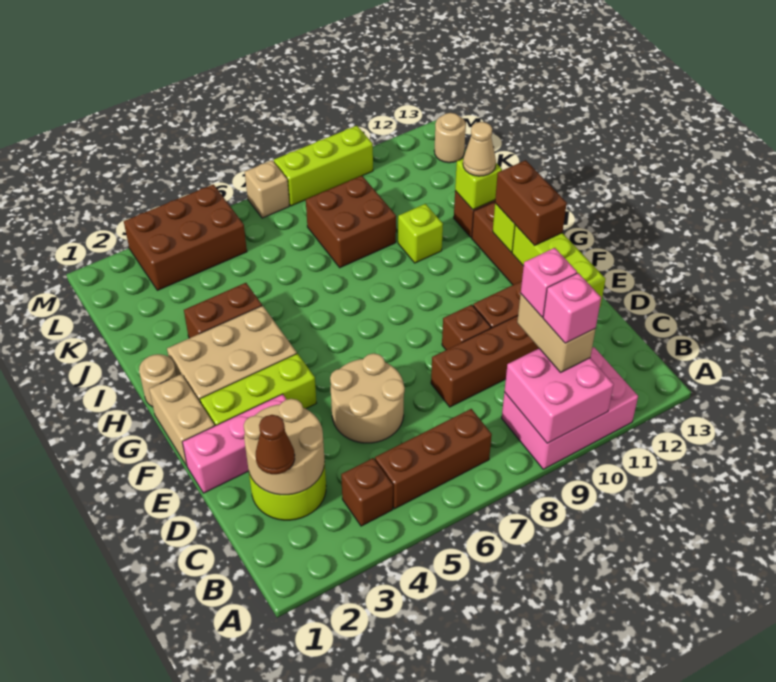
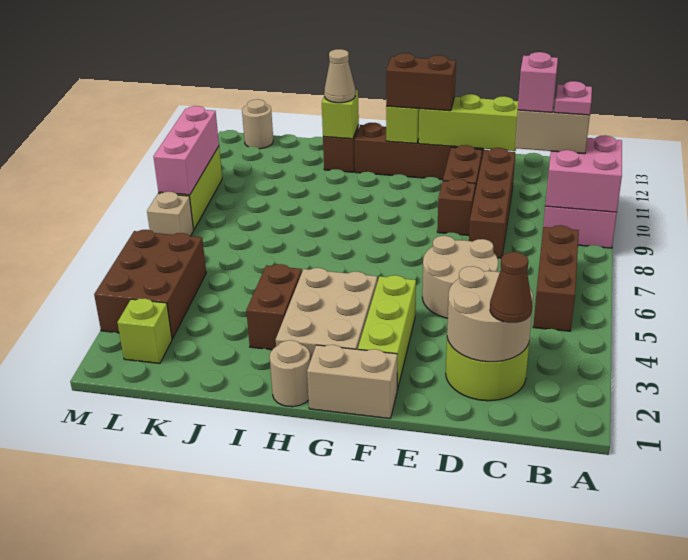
brown 1x1 brick [341,458,393,526] -> none
pink 1x1 brick [543,273,601,343] -> pink 1x1 plate [555,81,592,115]
pink 1x3 brick [182,394,287,493] -> pink 1x3 brick moved to [153,106,219,195]
lime 1x1 brick [398,204,443,263] -> lime 1x1 brick moved to [117,298,172,363]
brown 2x2 brick [306,176,396,268] -> none

